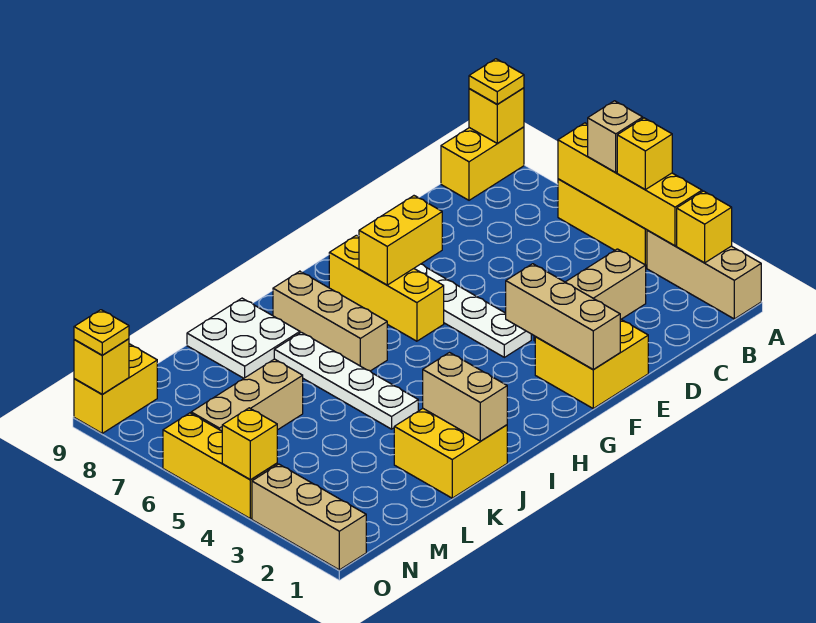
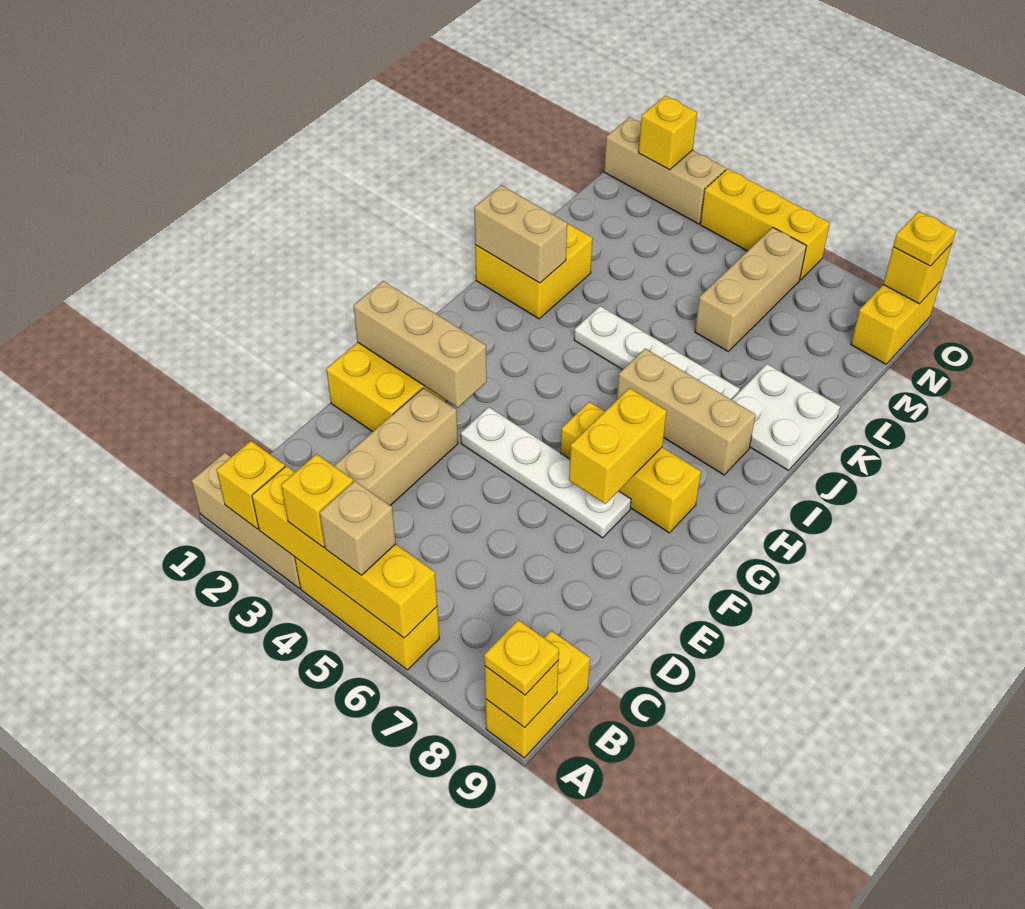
yellow 1x1 brick [222,408,277,480] -> yellow 1x1 brick moved to [639,96,697,170]

